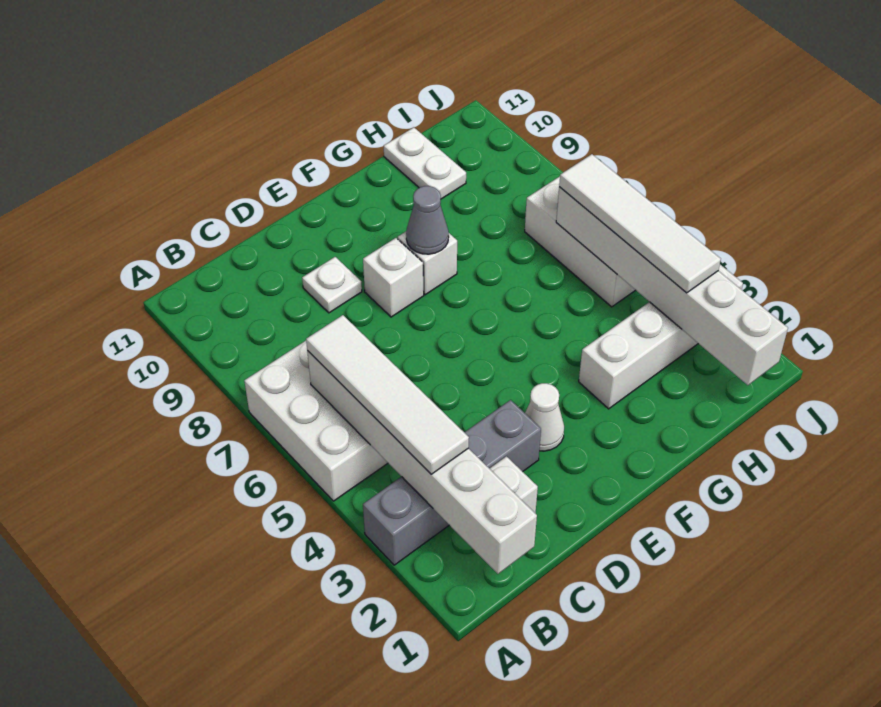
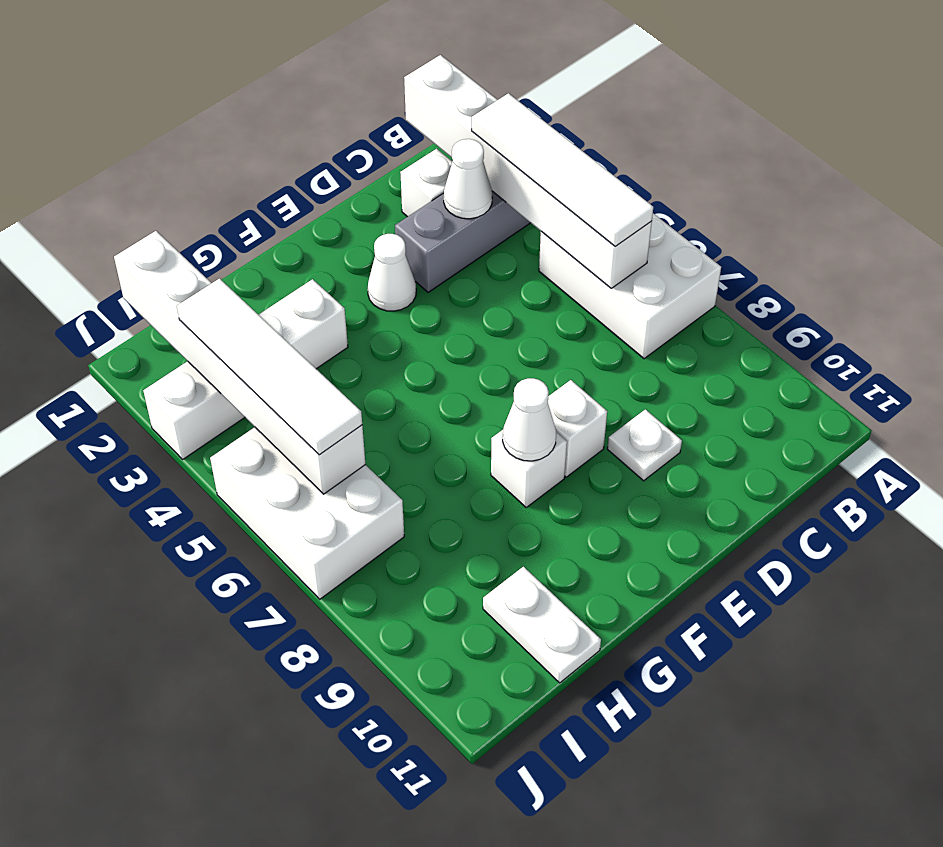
none -> white 1x1 cone [444,139,492,219]
grey 1x1 cone [406,186,449,254] -> white 1x1 cone [503,378,556,461]

